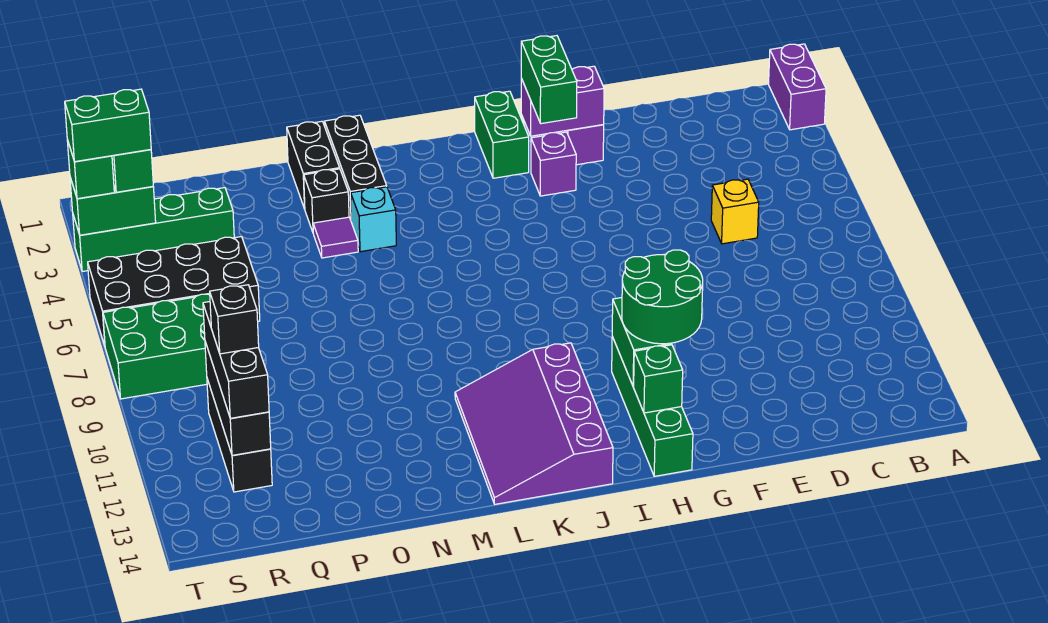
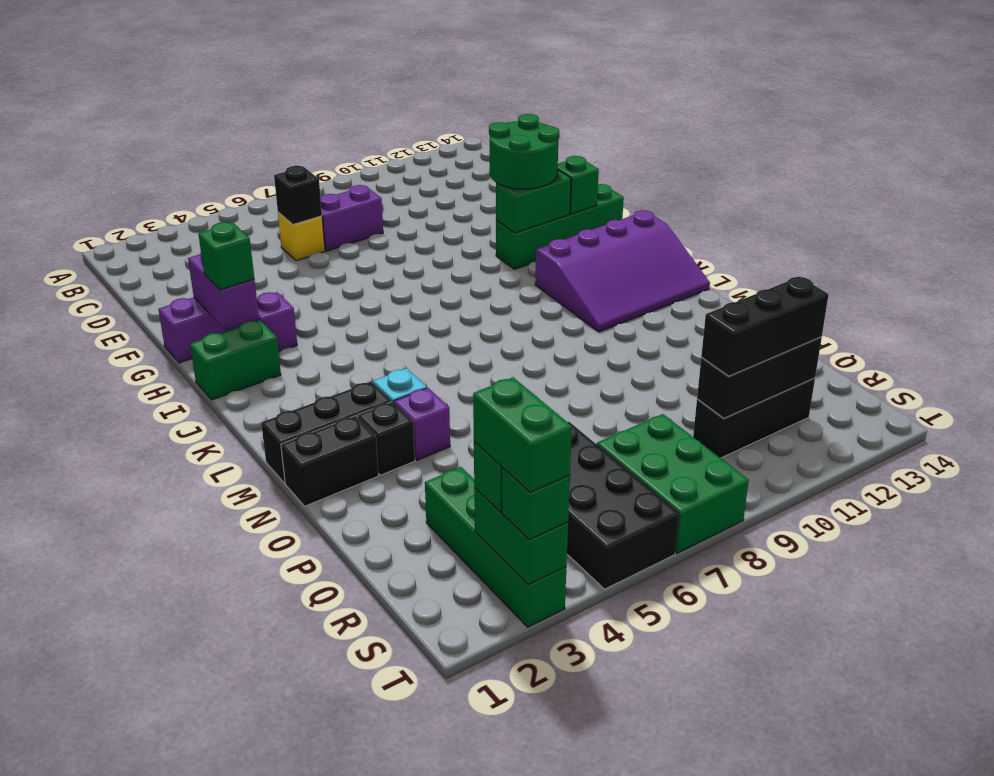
purple 1x2 brick [769,44,826,130] -> purple 1x2 brick moved to [321,185,383,251]
green 1x2 brick [521,36,577,124] -> green 1x1 brick [198,222,254,290]
purple 1x1 tile [313,217,358,258] -> purple 1x1 brick [394,388,450,460]
black 1x1 brick [210,285,259,354] -> black 1x1 brick moved to [274,166,322,225]

